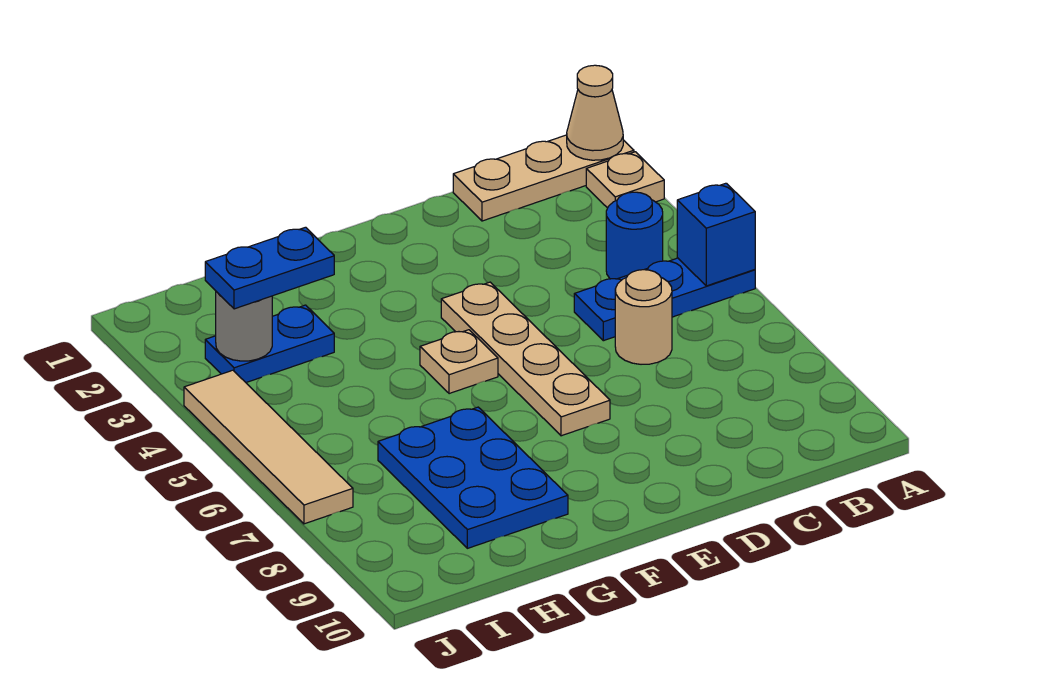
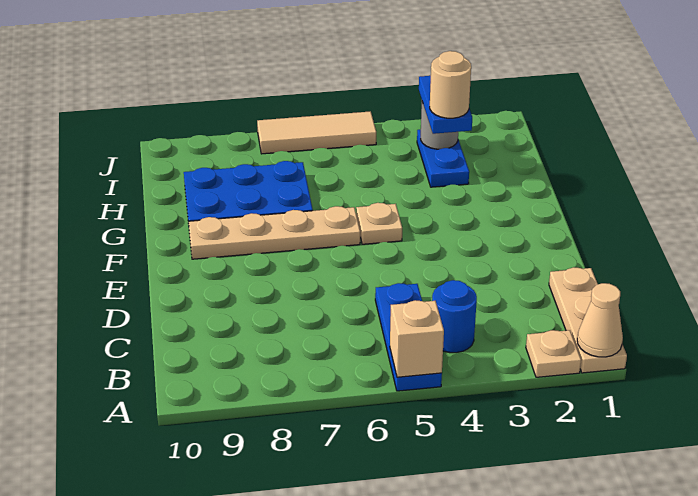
blue 1x1 brick [677,183,755,286] -> tan 1x1 brick [390,300,444,377]
tan 1x1 round brick [615,270,672,364] -> tan 1x1 round brick moved to [430,51,471,118]
tan 1x4 plate [441,282,610,436] -> tan 1x4 plate moved to [189,206,360,259]
tan 1x4 tile [184,370,353,524] -> tan 1x3 tile [257,111,376,154]

